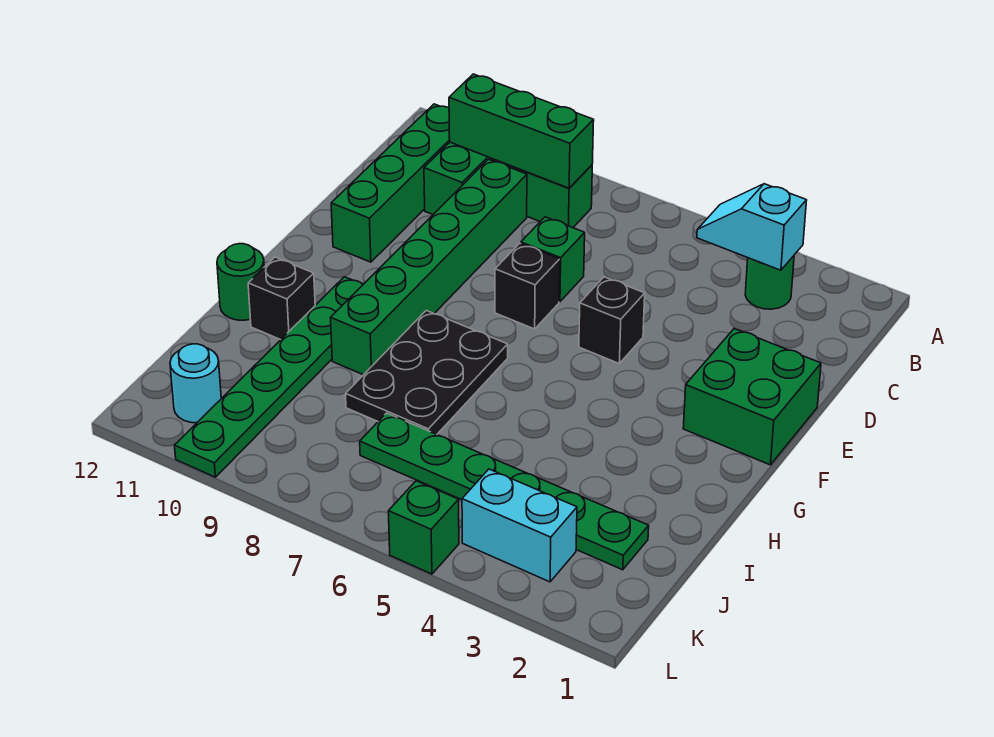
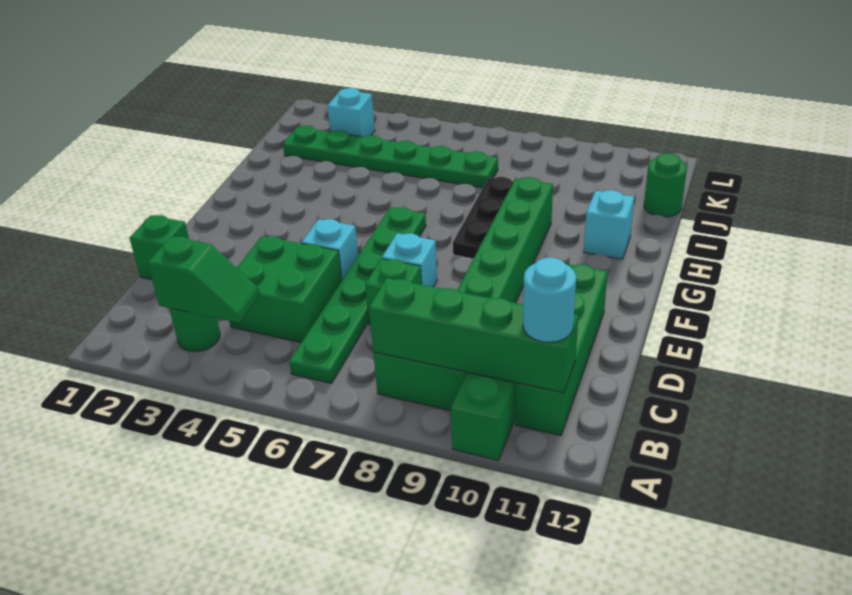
cyan 1x2 slope [697,184,807,270] -> green 1x2 slope [148,236,260,323]
green 1x3 brick [449,74,594,188] -> green 1x4 brick [369,278,578,393]
green 2x2 brick [683,329,821,465] -> green 2x2 brick moved to [229,236,342,342]
black 1x1 brick [579,277,645,363] -> cyan 1x1 brick [302,219,358,280]
black 1x1 brick [495,243,560,329] -> cyan 1x1 brick [382,233,437,287]
black 2x3 plate [346,311,508,434] -> black 1x3 plate [453,177,513,259]
green 1x6 plate [175,277,363,477] -> green 1x6 plate moved to [289,207,426,383]
black 1x1 brick [248,257,315,340] -> cyan 1x1 brick [584,190,634,259]
green 1x1 round brick [217,244,264,320] -> green 1x1 round brick moved to [644,153,687,217]
cyan 1x2 brick [462,469,577,582] -> cyan 1x1 brick [327,88,375,137]
cyan 1x1 round brick [170,344,221,423] -> cyan 1x1 round brick moved to [523,258,576,342]
green 1x1 brick [388,481,459,574] -> green 1x1 brick moved to [130,215,189,279]

